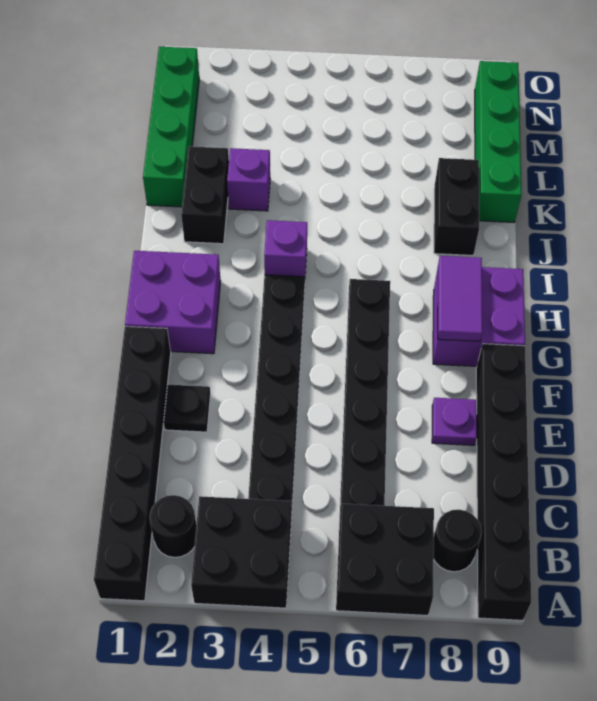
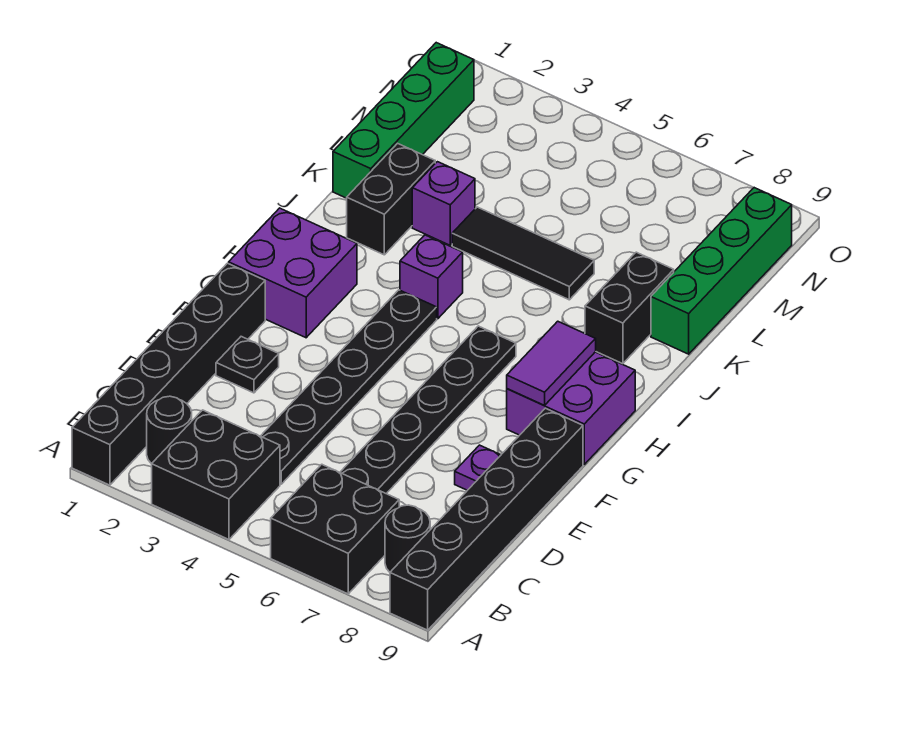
none -> black 1x3 tile [452,207,594,300]

